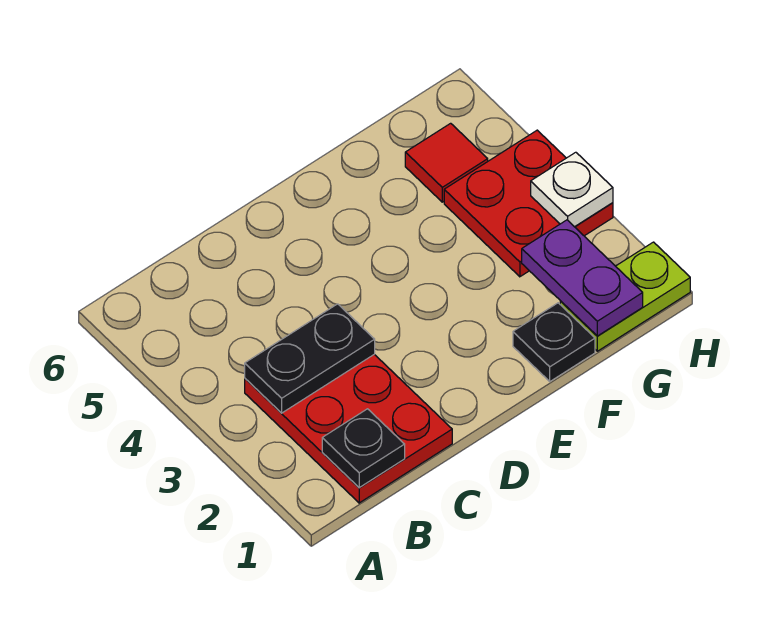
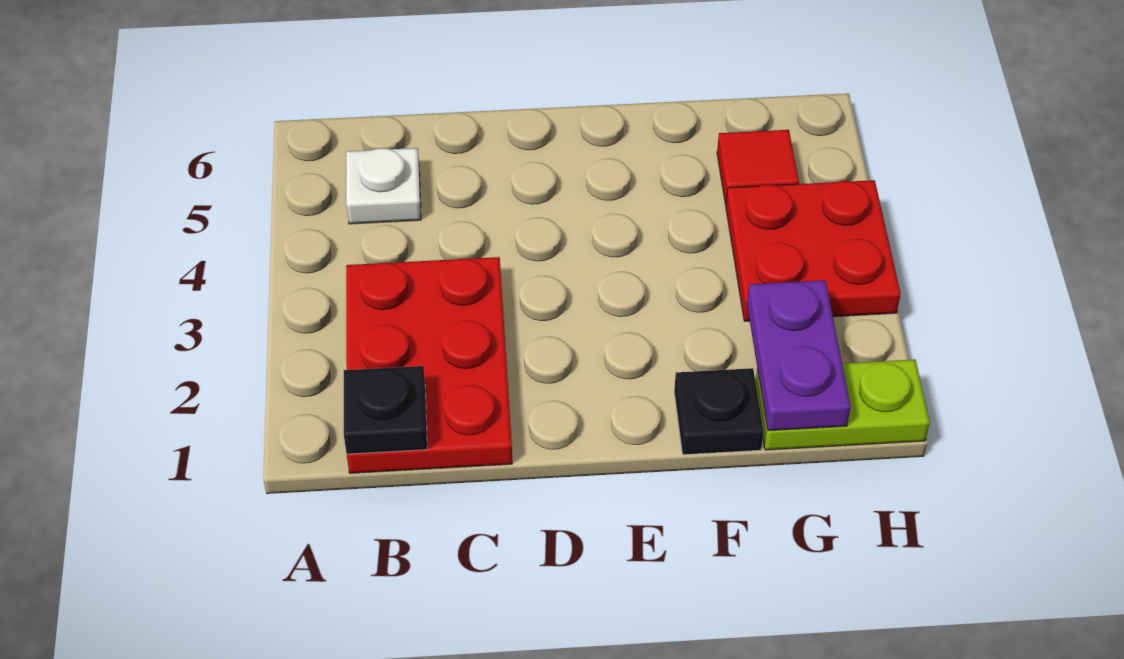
black 1x2 plate [245,304,375,413] -> none
white 1x1 plate [531,152,613,227] -> white 1x1 plate moved to [346,148,421,224]

